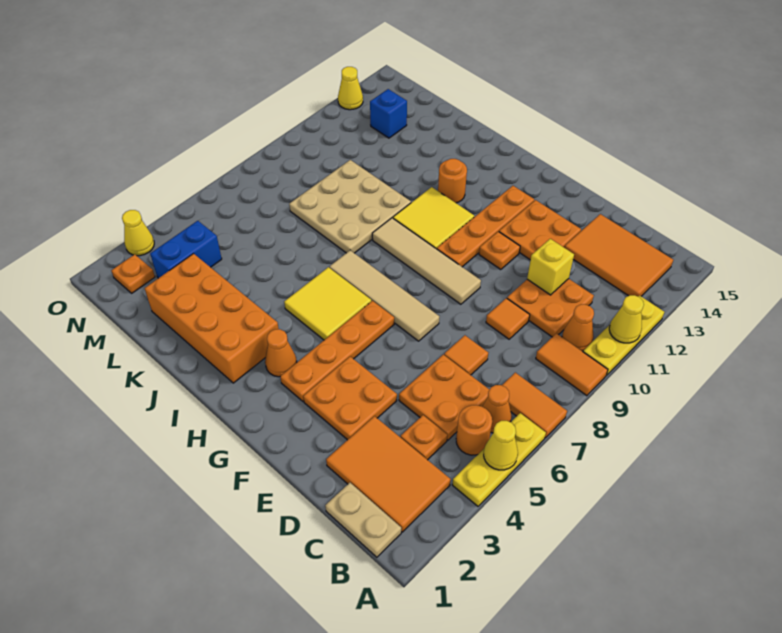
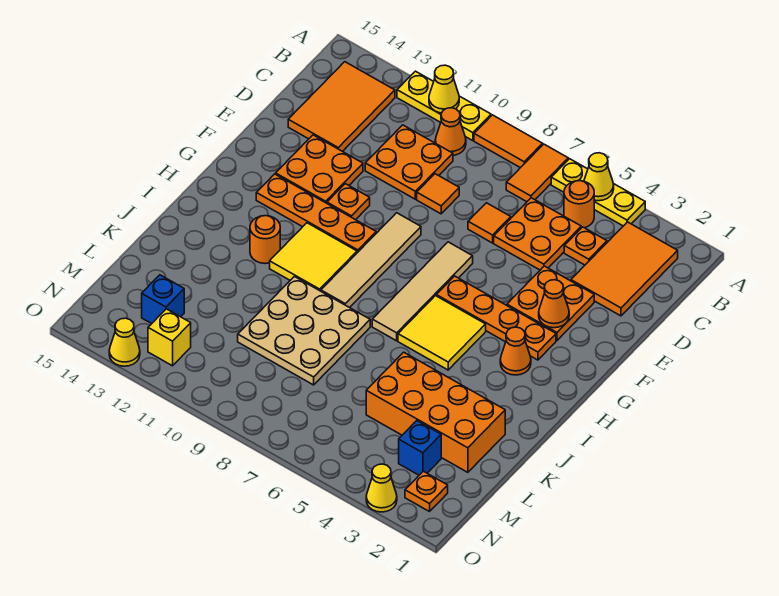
orange 1x2 tile [536,333,608,396] -> orange 1x2 tile turned to [474,115,543,168]
tan 1x2 plate [325,483,401,557] -> none
orange 1x1 cone [482,385,512,433] -> orange 1x1 cone moved to [539,280,569,328]
yellow 1x1 brick [527,239,574,295] -> yellow 1x1 brick moved to [148,309,191,366]
orange 2x4 brick [145,254,279,383] -> orange 2x4 brick turned to [366,352,505,472]
blue 1x2 brick [150,221,222,278] -> blue 1x1 brick [399,421,441,475]

